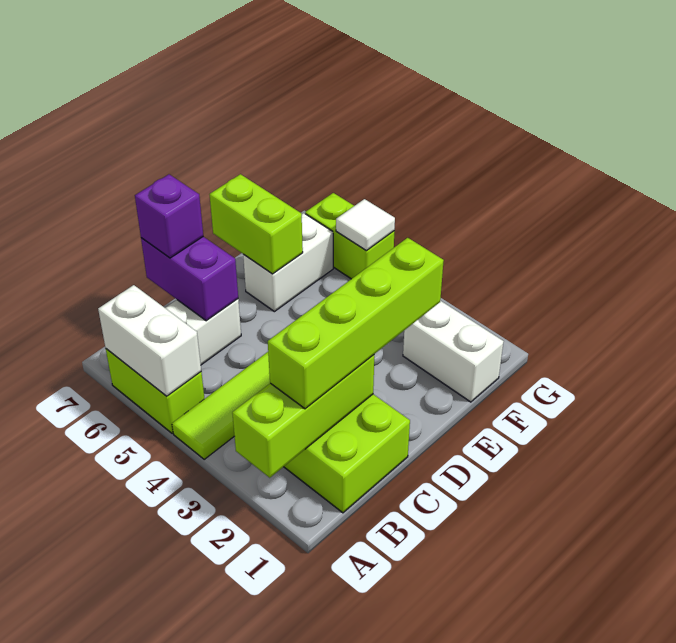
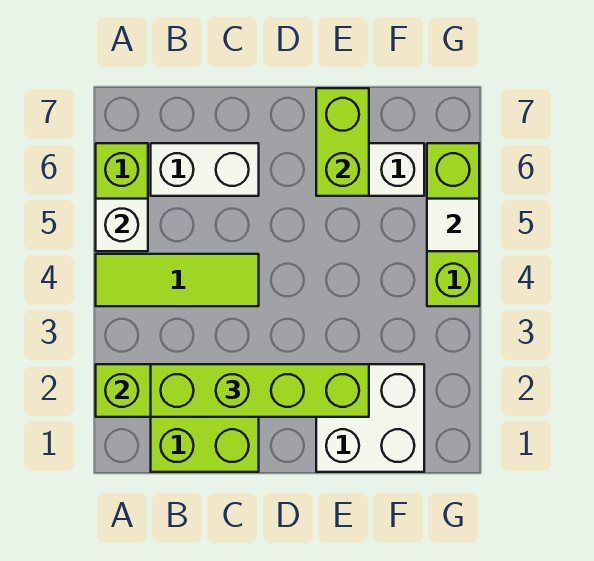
white 1x2 brick [98,285,201,396] -> white 1x1 brick [96,199,148,251]
purple 1x2 brick [141,237,238,321] -> none
purple 1x1 brick [135,174,203,258] -> none
white 1x2 brick [403,301,504,402] -> white 2x2 brick [316,364,424,472]
lime 1x2 brick [305,193,394,279] -> lime 1x3 brick [427,143,479,306]

